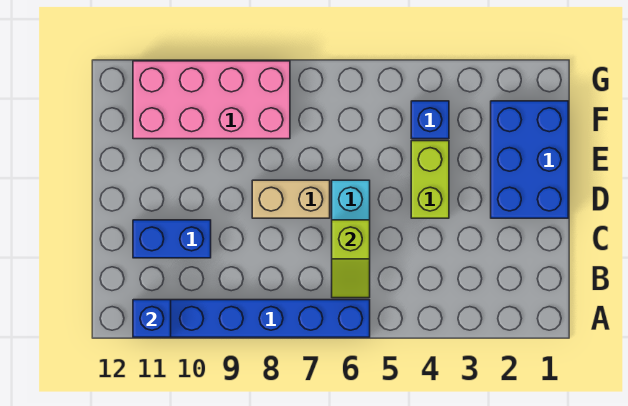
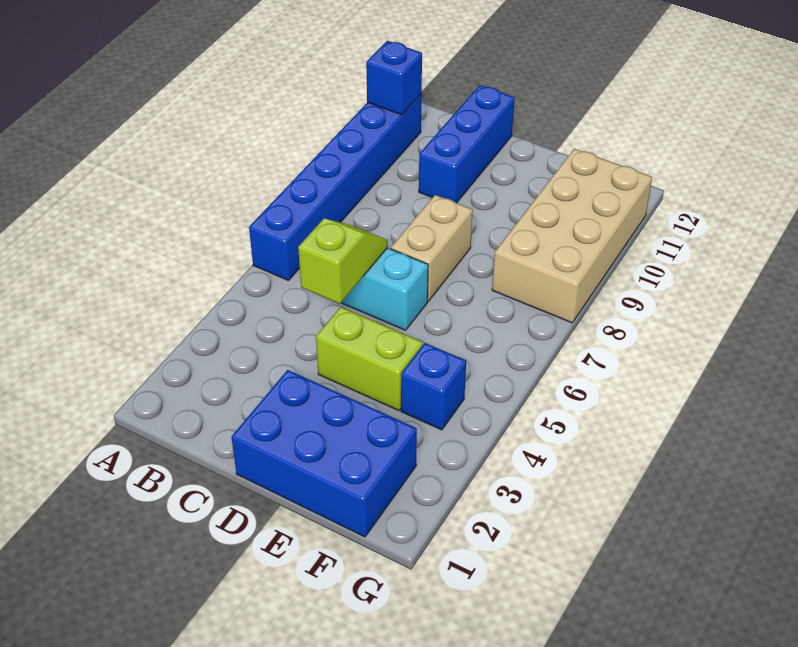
lime 1x2 slope [332,220,370,298] -> lime 1x2 slope turned to [298,219,388,304]
blue 1x2 brick [133,220,211,258] -> blue 1x3 brick [419,85,515,203]
pink 2x4 brick [133,61,290,139] -> tan 2x4 brick [492,149,652,323]

